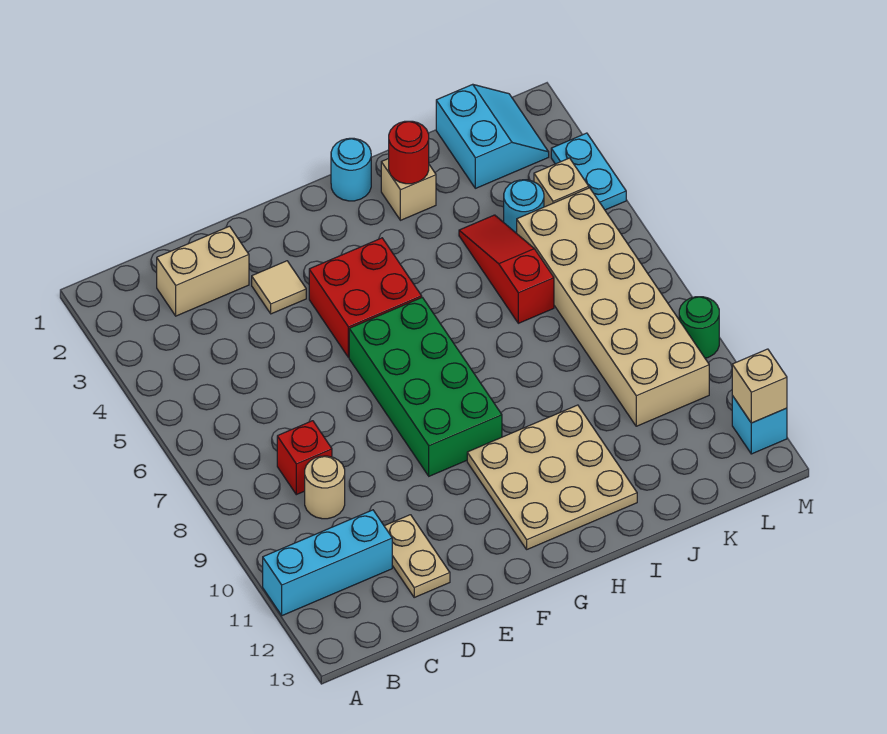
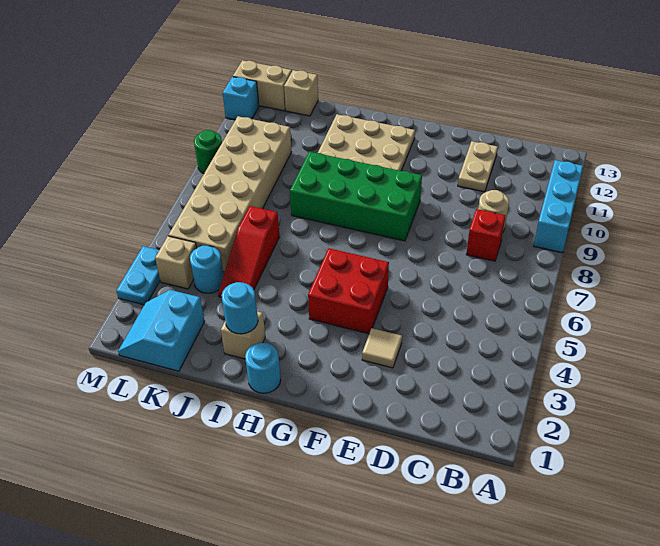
cyan 1x3 brick [263,510,392,616] -> cyan 1x3 brick turned to [534,160,583,253]
tan 1x2 brick [157,226,249,316] -> tan 1x2 brick moved to [233,60,292,111]
green 2x4 brick [349,297,502,476] -> green 2x4 brick turned to [290,152,422,241]
red 1x1 round brick [389,121,429,184] -> cyan 1x1 round brick [221,282,258,334]
tan 1x1 brick [732,349,787,423] -> tan 1x1 brick moved to [284,70,318,116]

